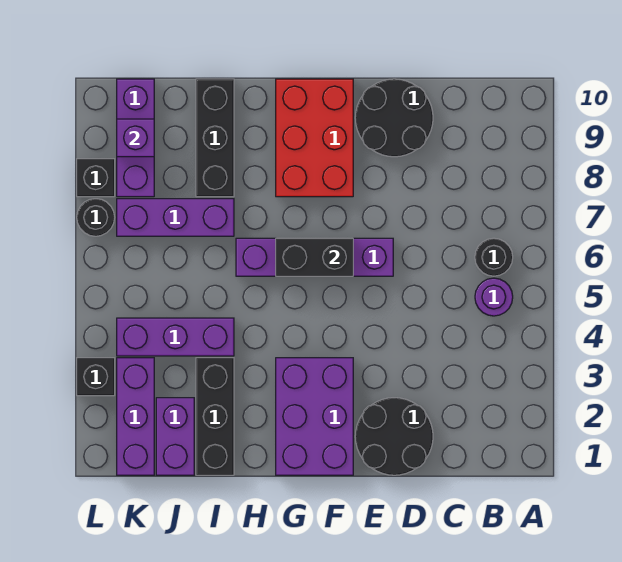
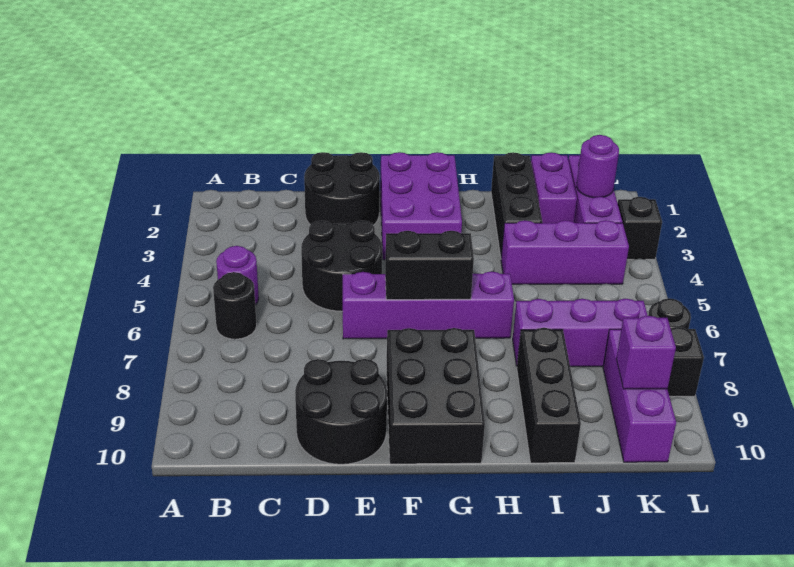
none -> black 2x2 round brick [301,221,382,311]
red 2x3 brick [276,79,353,197] -> black 2x3 brick [386,328,485,464]
none -> purple 1x1 round brick [577,135,619,198]

